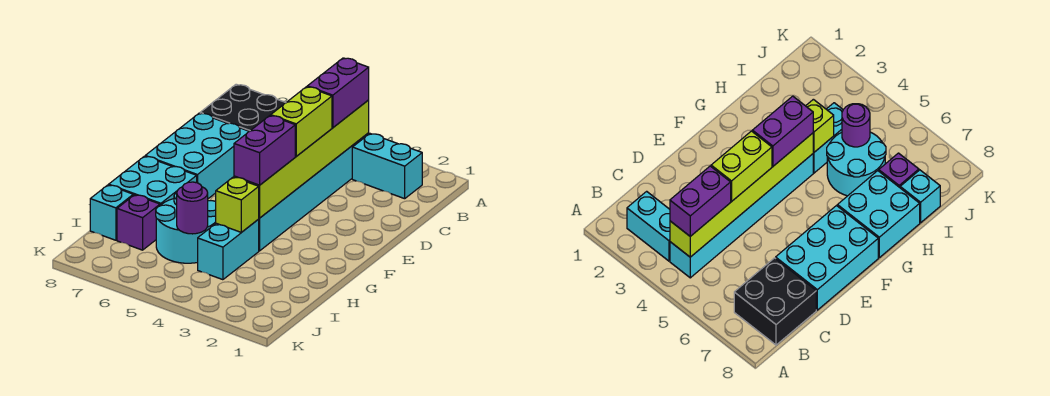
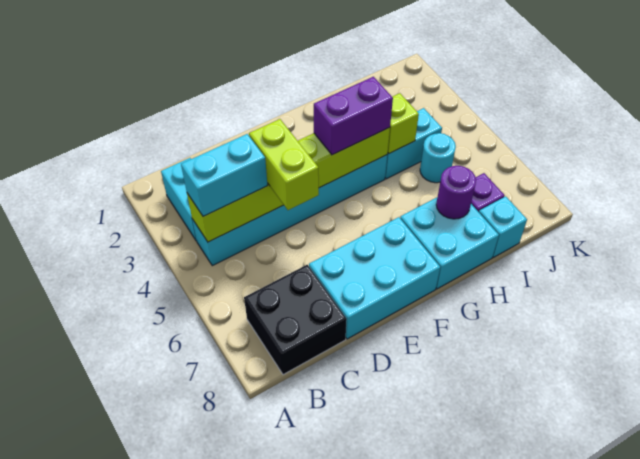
purple 1x2 brick [307,58,369,128] -> cyan 1x2 brick [181,134,267,216]
lime 1x2 brick [271,87,332,156] -> lime 1x2 brick turned to [249,119,319,210]
cyan 2x2 round brick [156,193,216,263] -> cyan 1x1 round brick [420,133,456,183]
purple 1x1 round brick [177,182,208,234] -> purple 1x1 round brick moved to [436,166,476,219]

